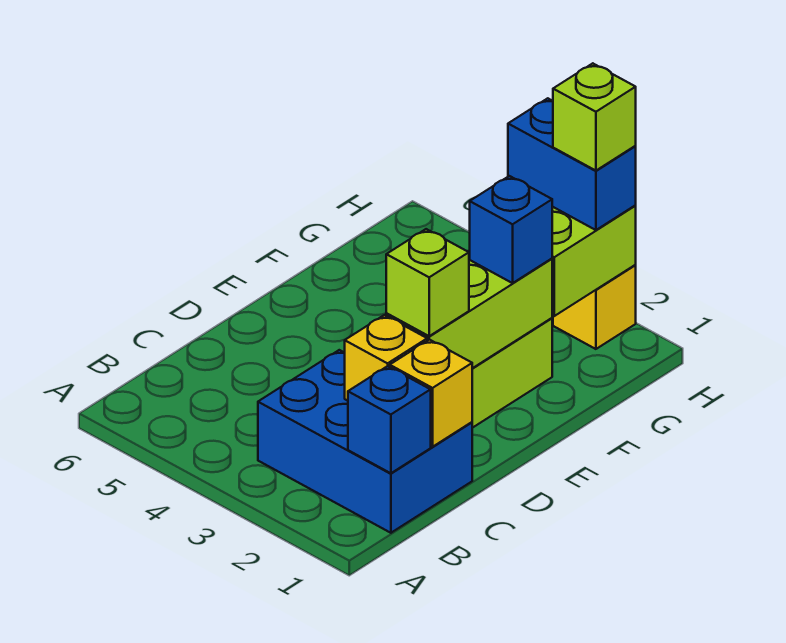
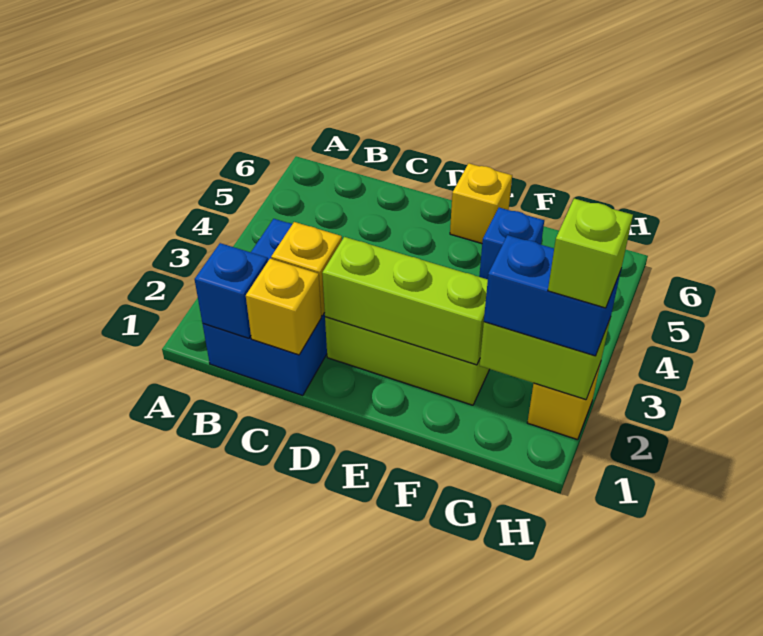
lime 1x1 brick [386,229,469,336] -> none
none -> yellow 1x1 brick [450,163,512,243]
blue 1x1 brick [469,176,552,283] -> blue 1x1 brick moved to [479,208,544,279]
blue 1x2 brick [508,98,636,230] -> blue 1x2 brick turned to [484,235,621,356]

